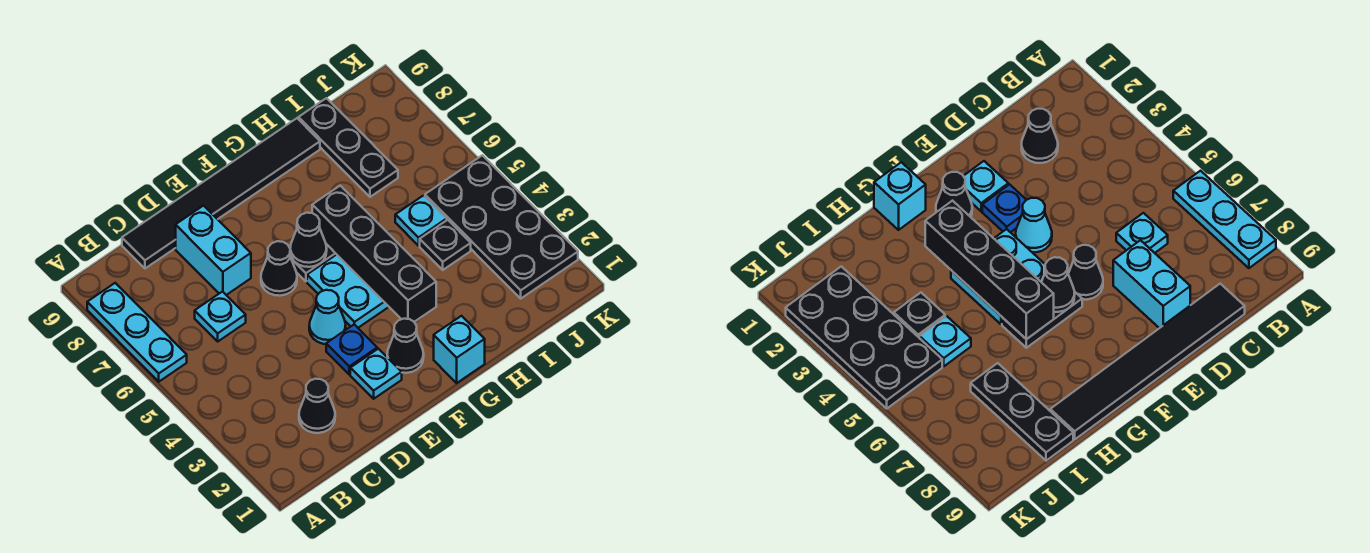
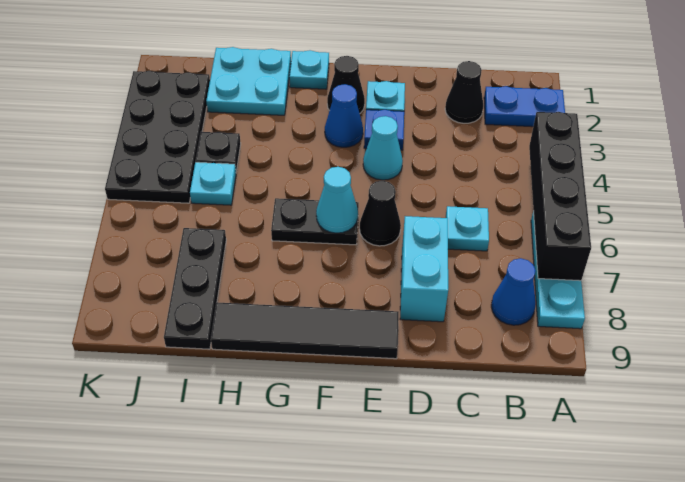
none -> blue 1x2 plate [484,86,565,127]
none -> blue 1x1 cone [491,258,536,325]
black 1x6 tile [122,118,320,268] -> black 1x4 tile [211,302,399,359]
none -> blue 1x1 cone [325,84,363,147]
cyan 2x2 plate [307,255,389,328] -> cyan 2x2 plate moved to [206,47,291,115]
black 1x1 cone [290,213,327,267] -> cyan 1x1 cone [316,167,358,233]
cyan 1x1 brick [434,316,485,383] -> cyan 1x1 plate [289,50,329,89]
black 1x4 brick [312,186,436,322] -> black 1x4 brick moved to [529,112,591,281]

